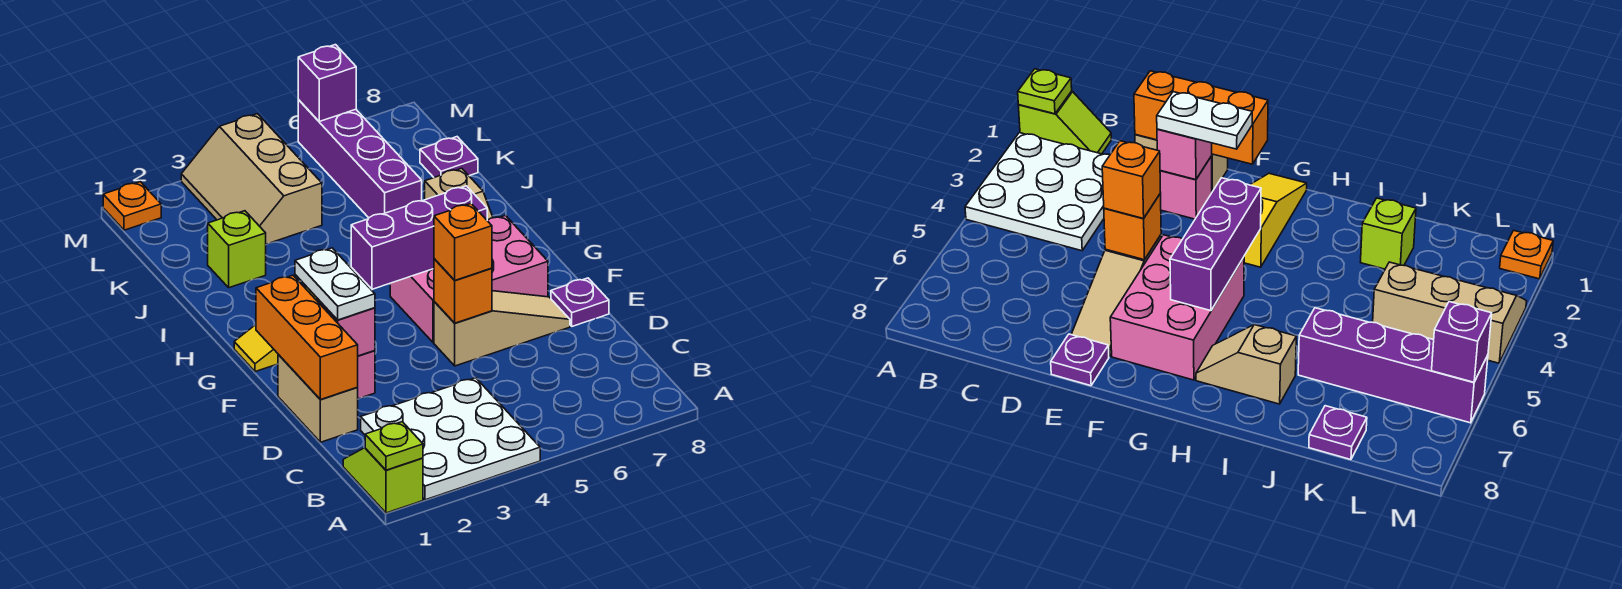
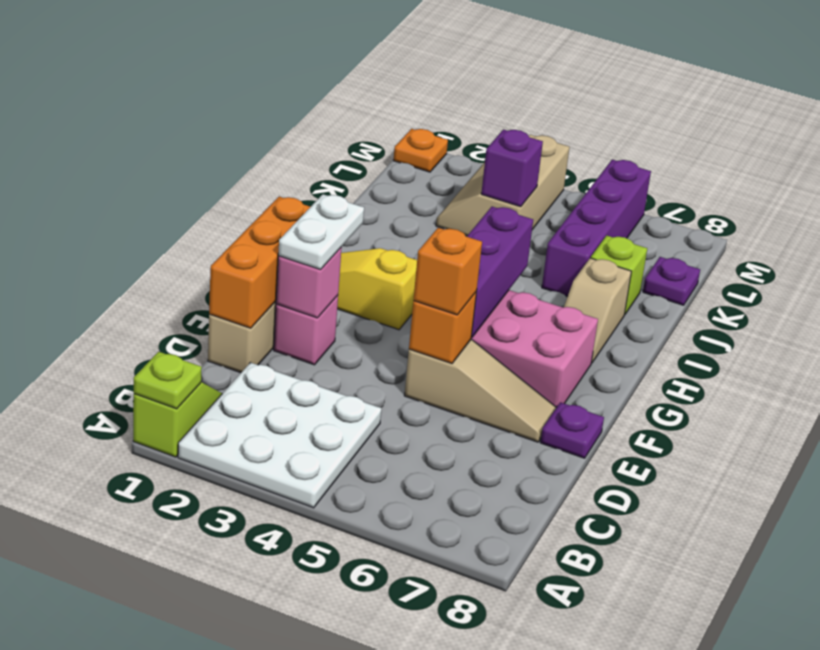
purple 1x3 brick [351,186,487,289] -> purple 1x3 brick turned to [467,207,533,338]
lime 1x1 brick [208,211,266,288] -> lime 1x1 brick moved to [591,236,647,315]
purple 1x1 brick [298,45,356,122] -> purple 1x1 brick moved to [481,130,543,207]

